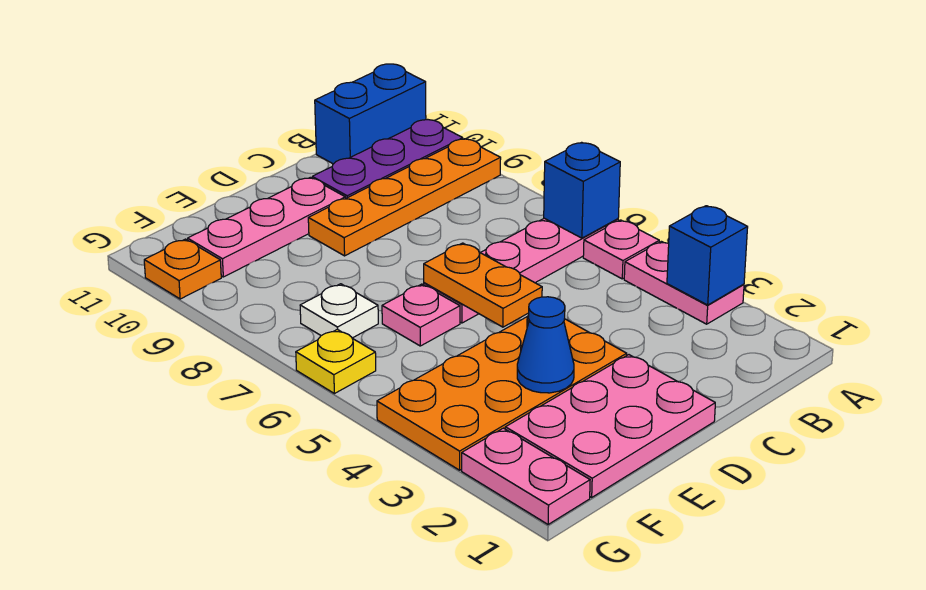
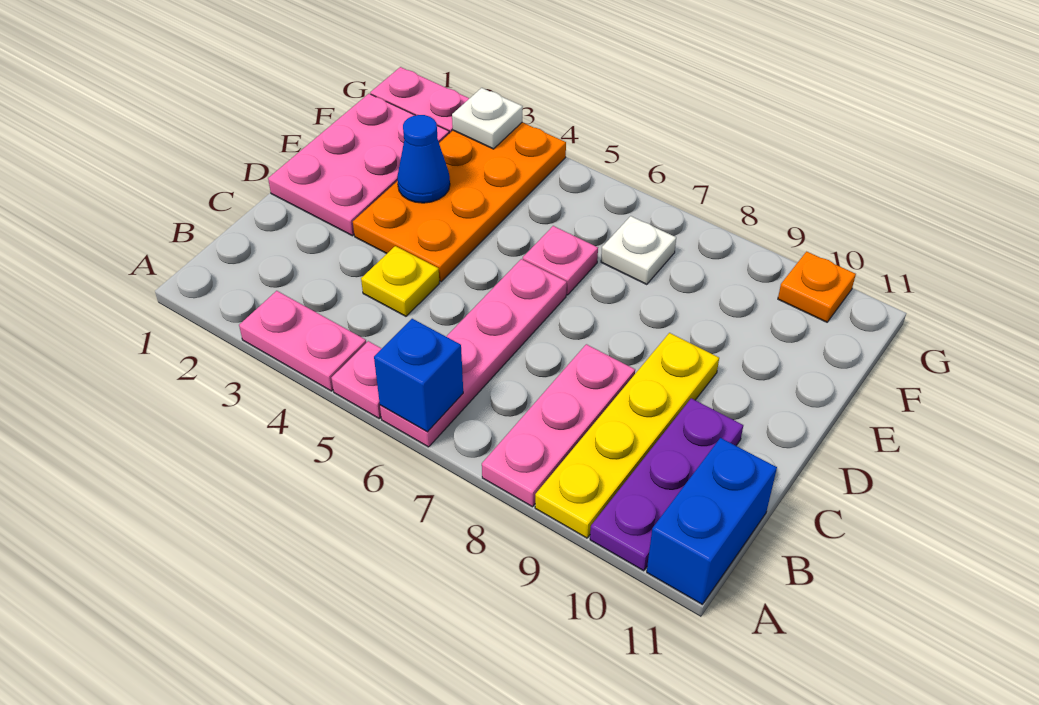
blue 1x1 brick [667,206,748,305] -> none
orange 1x4 plate [308,139,501,256] -> yellow 1x4 plate [535,333,719,538]
orange 1x2 plate [424,243,542,327] -> none
pink 1x3 plate [188,178,345,277] -> pink 1x3 plate moved to [482,344,635,507]
none -> white 1x1 plate [452,88,523,149]
yellow 1x1 plate [296,329,376,394] -> yellow 1x1 plate moved to [361,246,439,316]

